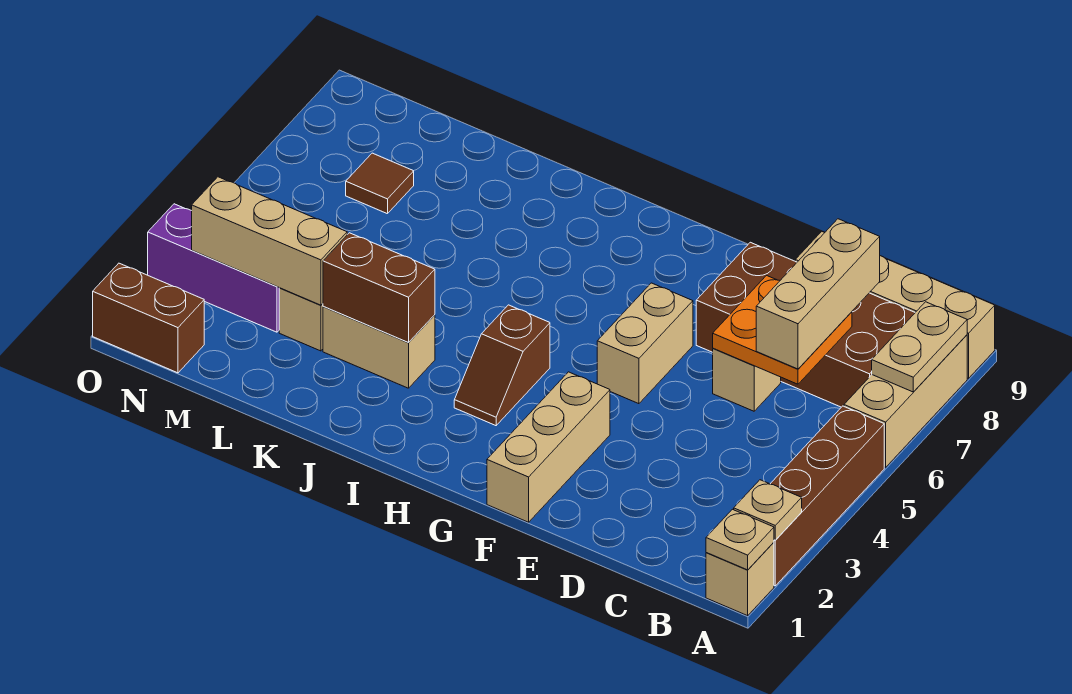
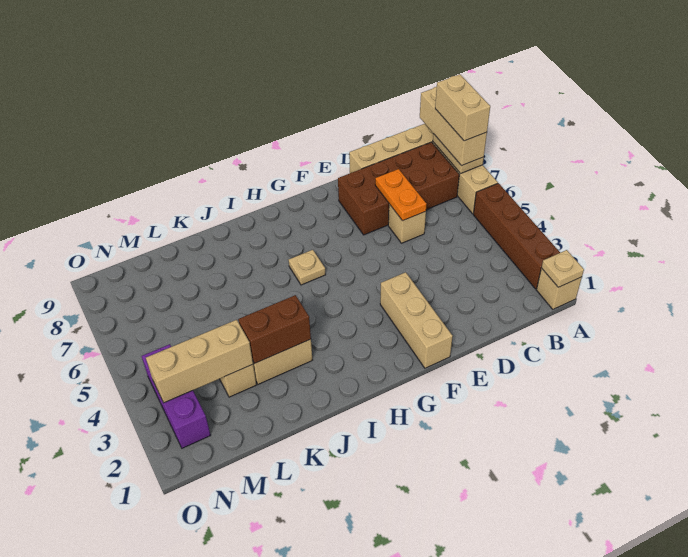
tan 1x1 plate [734,480,802,540] -> tan 1x1 plate moved to [289,250,326,285]
orange 2x2 plate [713,276,852,384] -> orange 1x2 plate [375,169,427,221]
tan 1x3 brick [756,219,880,369] -> tan 1x3 brick moved to [420,87,487,166]
tan 1x2 brick [597,283,693,404] -> tan 1x2 brick moved to [435,74,490,141]
brown 1x2 slope [454,305,550,426] -> none
purple 1x3 brick [148,204,279,332] -> purple 1x3 brick turned to [142,344,211,448]
brown 1x1 tile [346,153,414,214] -> none
brown 1x2 brick [93,263,204,373] -> none

